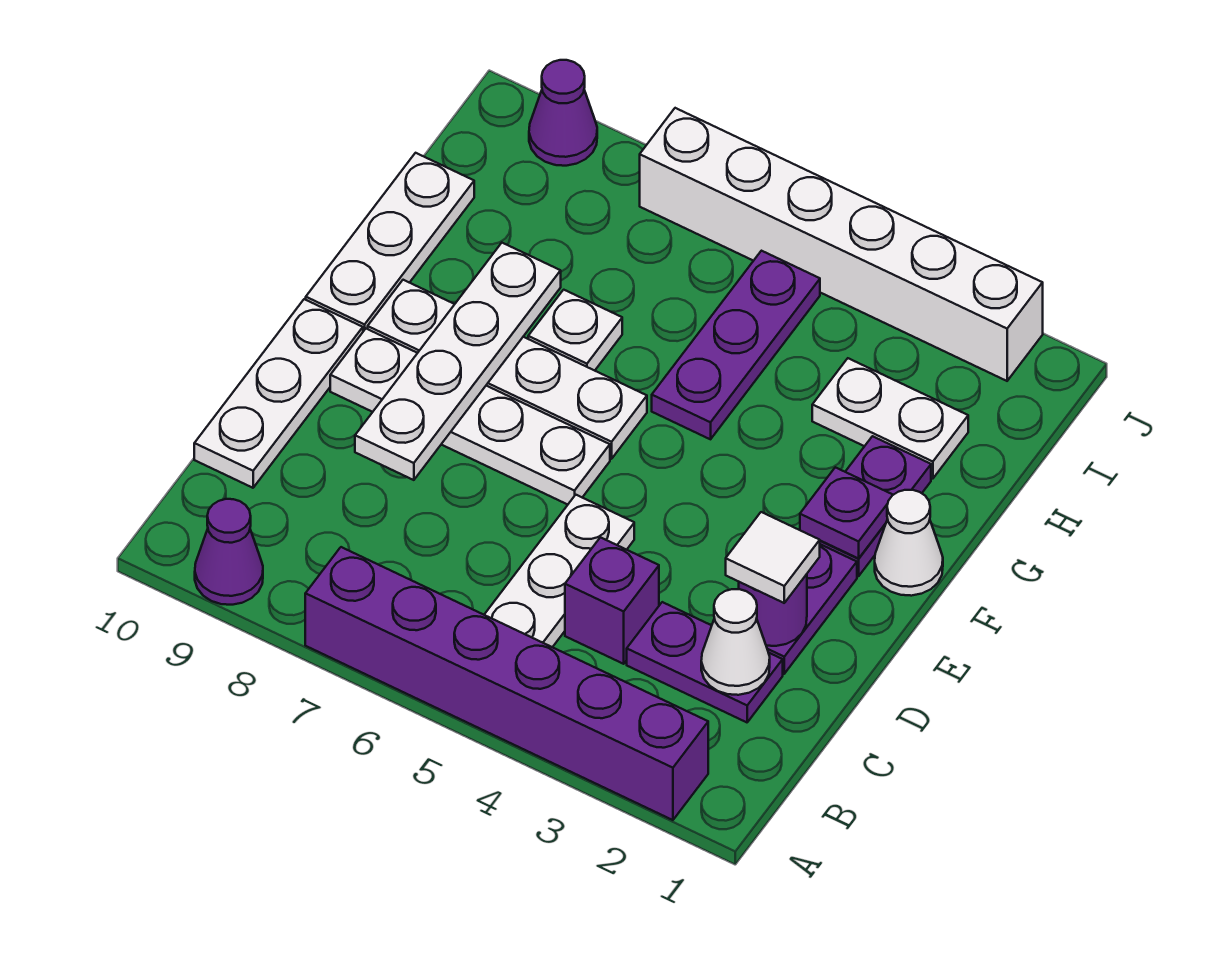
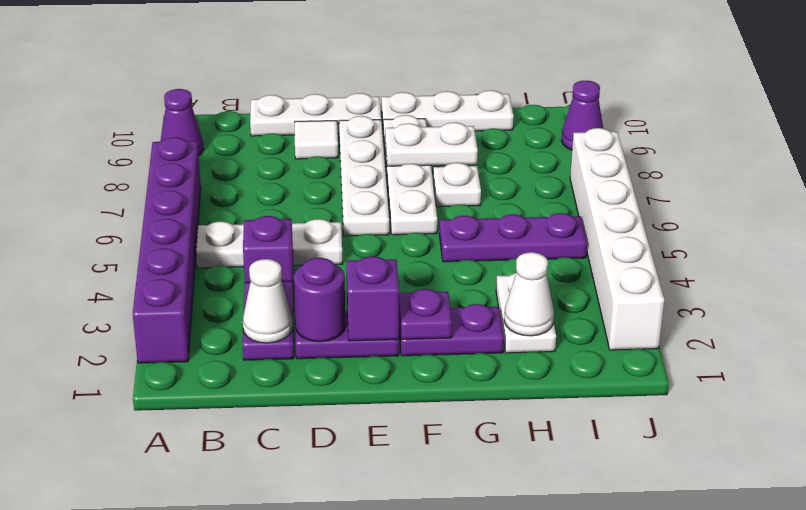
white 1x1 tile [726,512,820,603] -> white 1x1 tile moved to [295,121,338,159]
white 1x4 plate [355,243,561,480] -> white 1x2 plate [385,122,478,166]
none -> purple 1x1 brick [347,256,399,341]
white 1x1 cone [875,490,943,596] -> white 1x1 cone moved to [504,252,554,336]

